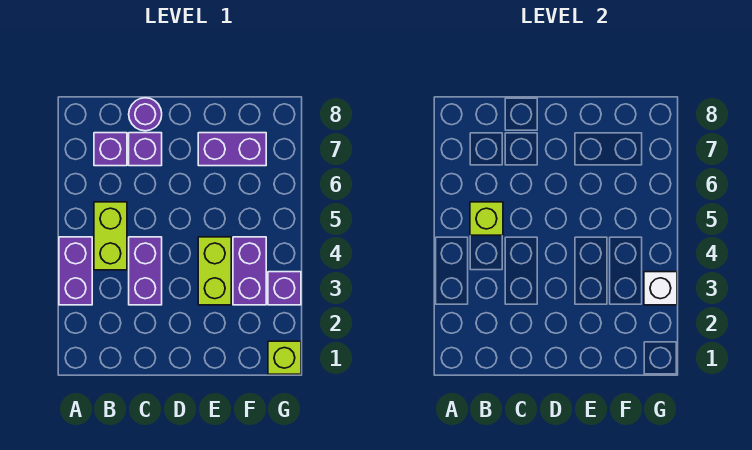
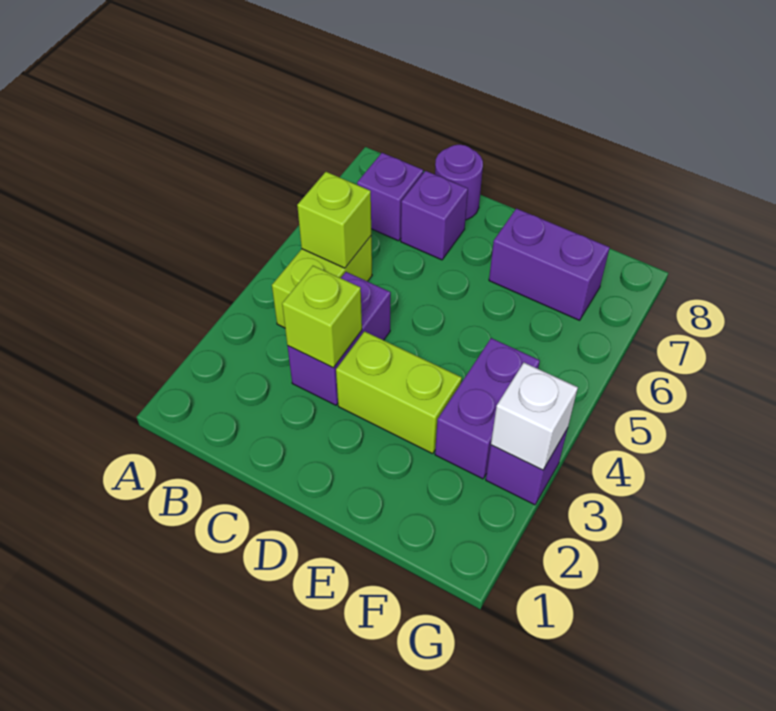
purple 1x2 brick [59,237,92,305] -> none
lime 1x2 brick [198,237,231,305] -> lime 1x2 brick turned to [336,331,462,454]
lime 1x1 brick [268,341,301,374] -> lime 1x1 brick moved to [282,266,362,368]

